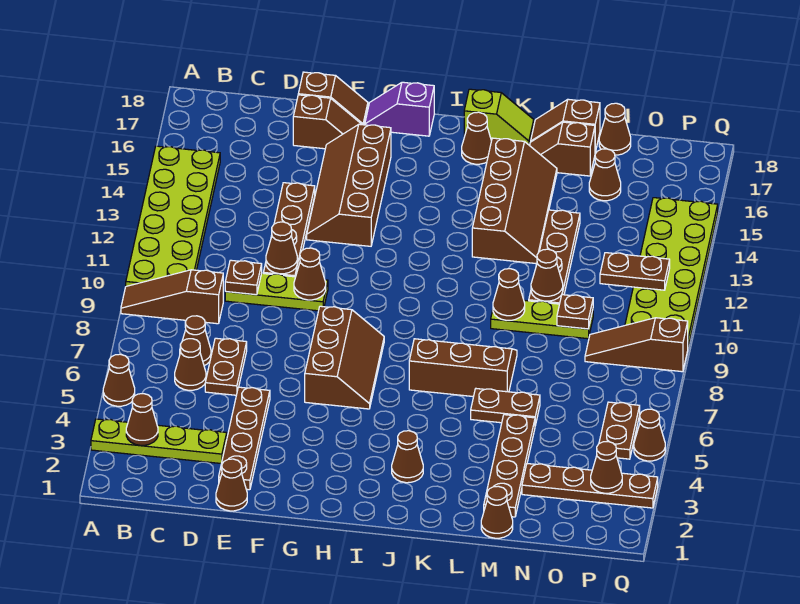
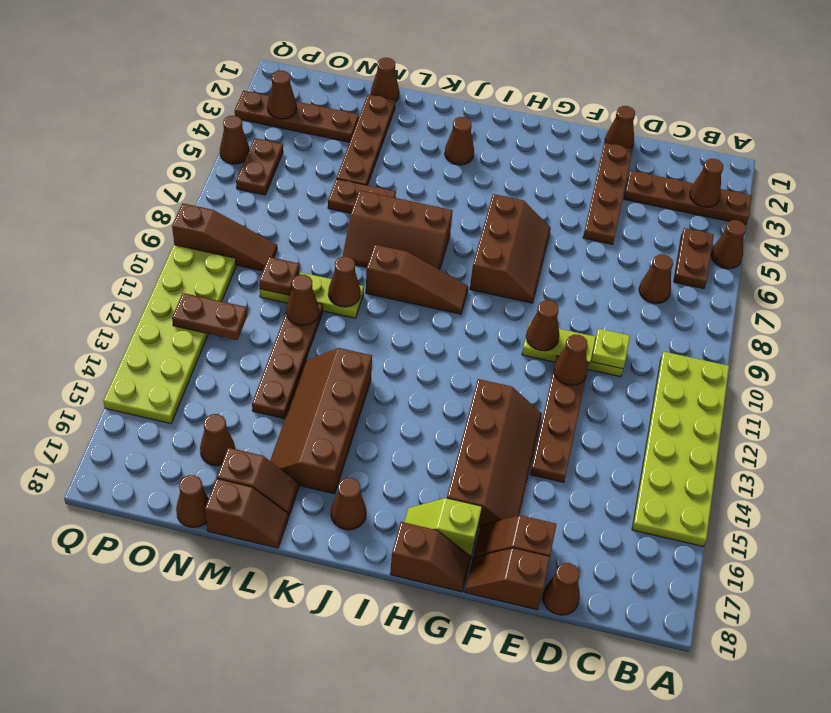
lime 1x4 plate [91,419,227,464] -> brown 1x4 plate [624,170,752,225]
brown 1x3 slope [121,270,223,324] -> brown 1x3 slope moved to [366,245,468,314]
brown 1x1 cone [175,339,206,390] -> brown 1x1 cone moved to [543,563,580,615]
brown 1x2 plate [205,338,247,395] -> brown 1x2 plate moved to [674,228,714,289]
brown 1x1 plate [225,260,262,295] -> lime 1x1 plate [591,329,630,369]
brown 2x3 slope [305,306,384,409] -> brown 2x3 slope turned to [470,194,551,303]
purple 1x2 slope [365,82,434,136] -> brown 1x2 slope [390,522,471,592]
lime 1x2 slope [464,89,534,145] -> lime 1x2 slope moved to [404,498,482,556]

